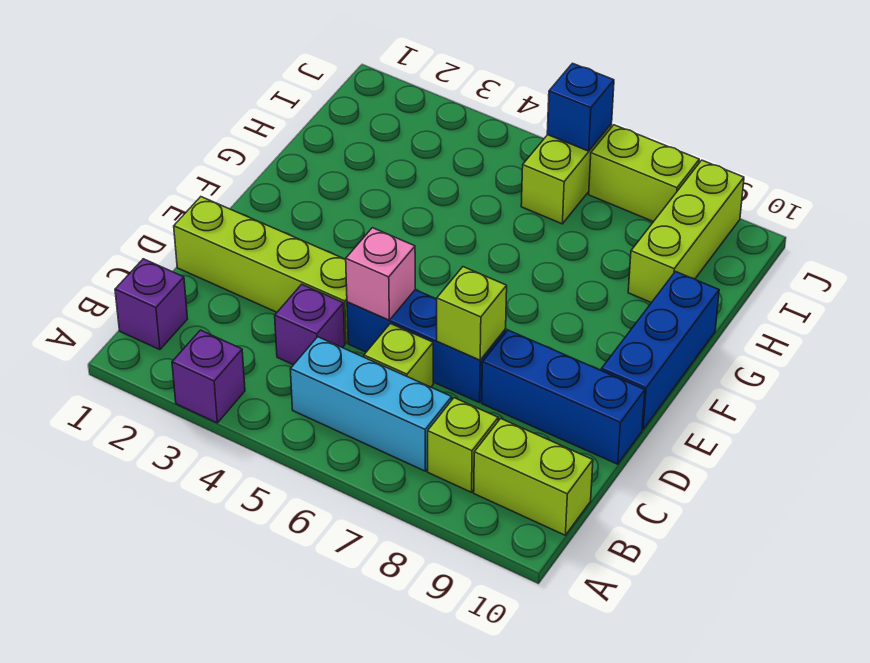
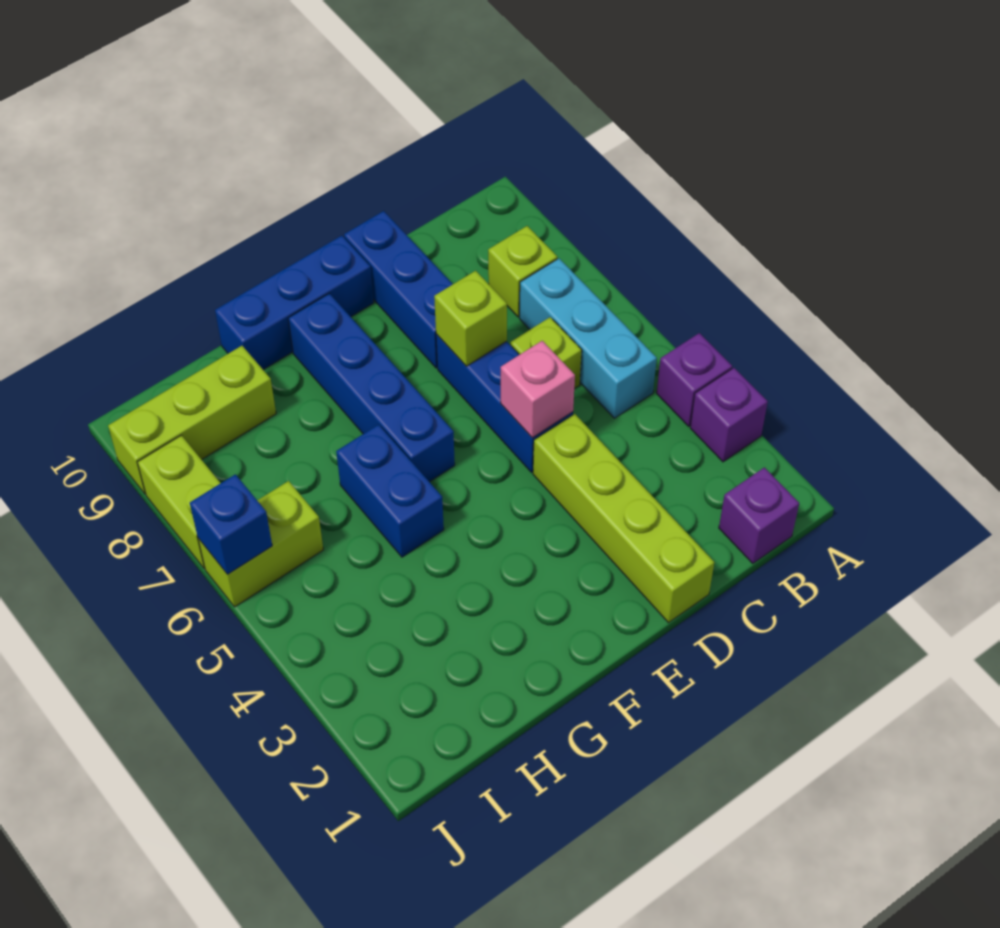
lime 1x2 brick [474,418,593,535] -> none
purple 1x1 brick [275,284,345,365] -> purple 1x1 brick moved to [657,333,732,426]
none -> blue 1x4 brick [288,293,455,482]
none -> blue 1x2 brick [336,425,444,557]

